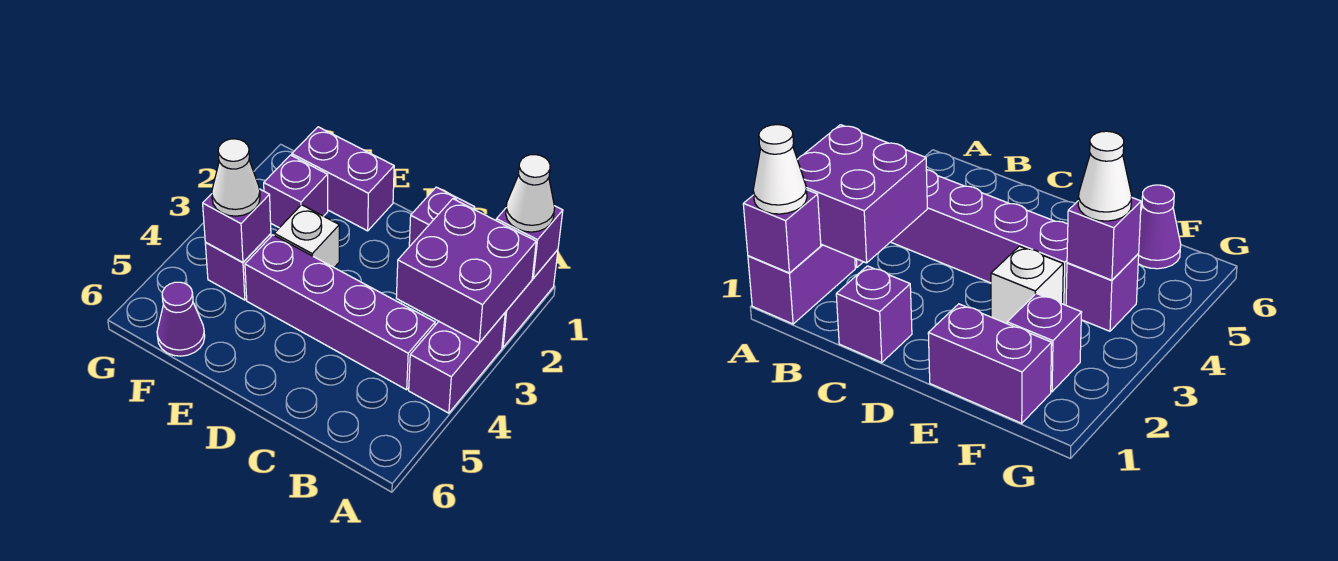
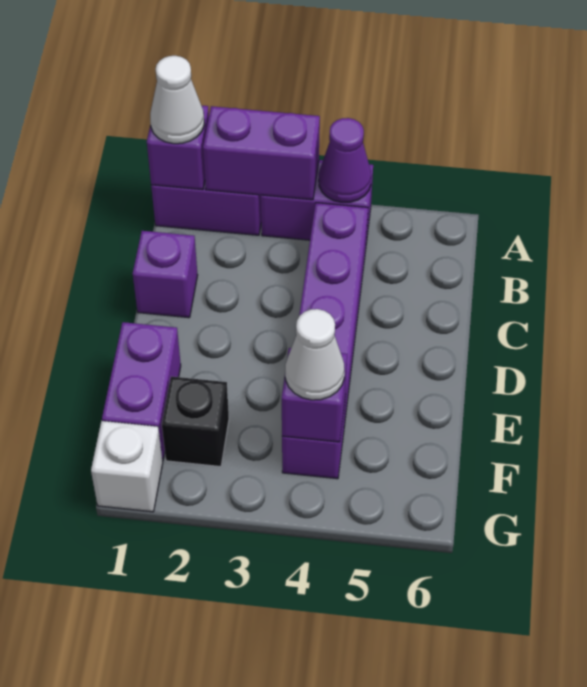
purple 2x2 brick [396,199,536,343] -> purple 1x2 brick [203,106,320,200]
white 1x1 brick [274,205,339,267] -> white 1x1 brick moved to [91,421,163,512]
purple 1x1 brick [264,155,328,228] -> black 1x1 brick [162,376,229,467]
purple 1x1 cone [157,282,205,356] -> purple 1x1 cone moved to [319,118,371,202]

